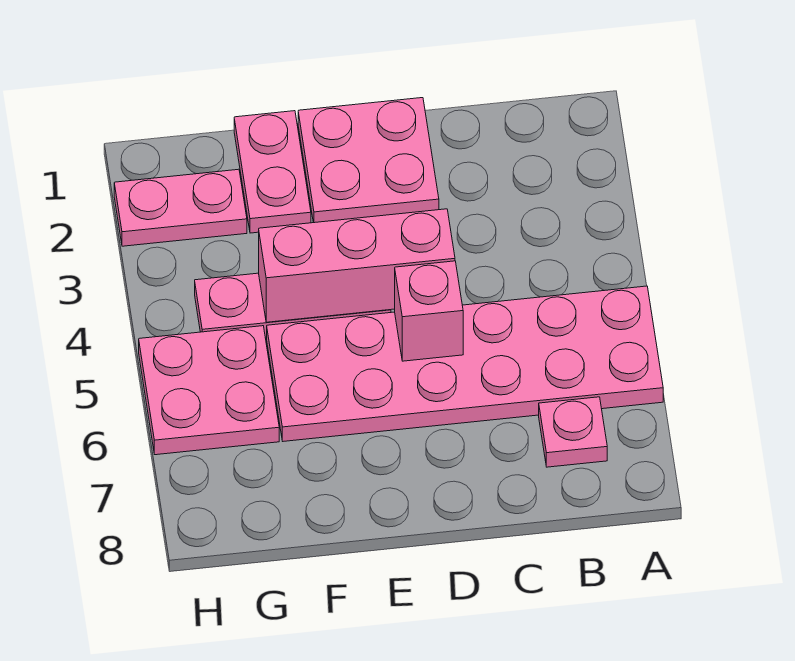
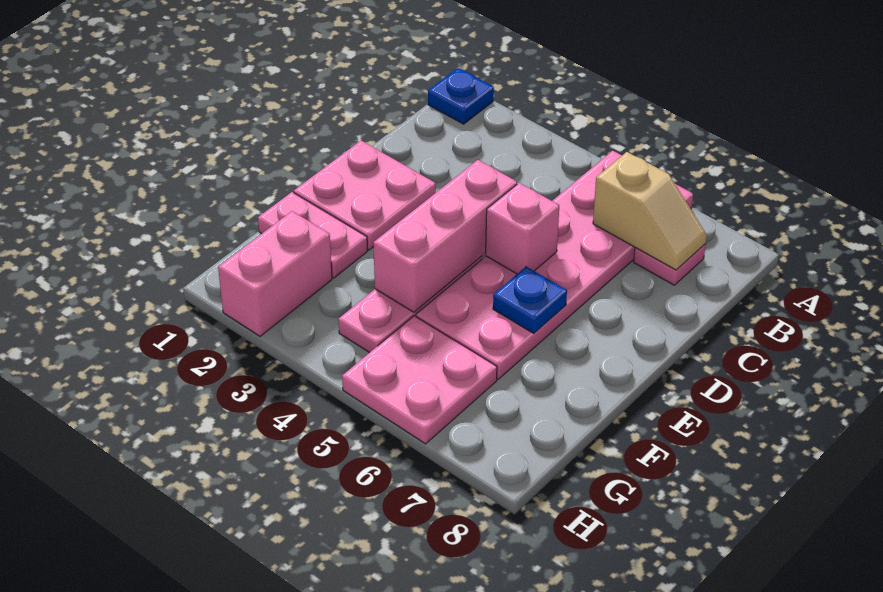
none -> blue 1x1 plate [428,68,494,124]
none -> tan 1x2 slope [593,152,707,270]
none -> blue 1x1 plate [493,267,567,333]
pink 1x2 plate [114,169,247,246] -> pink 1x2 brick [218,211,332,336]

